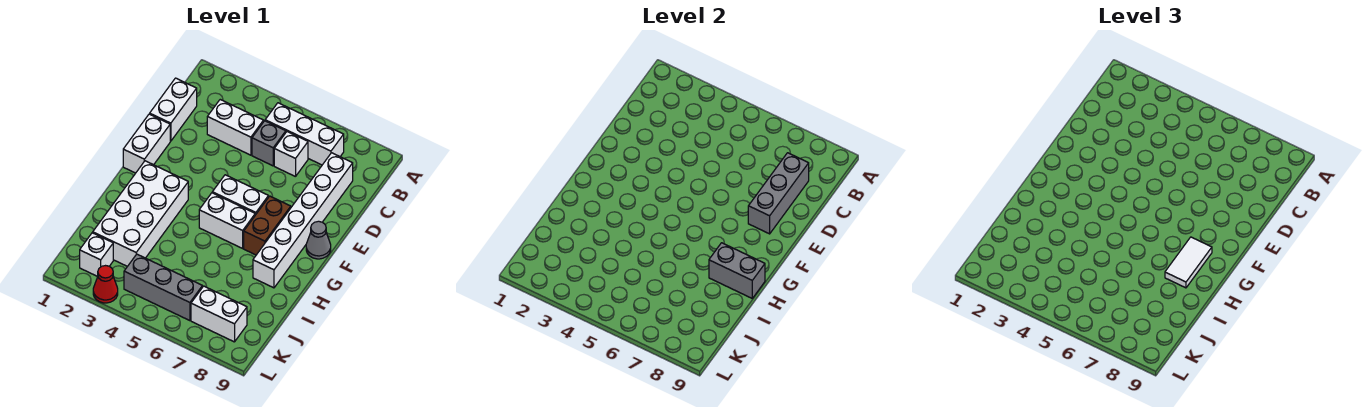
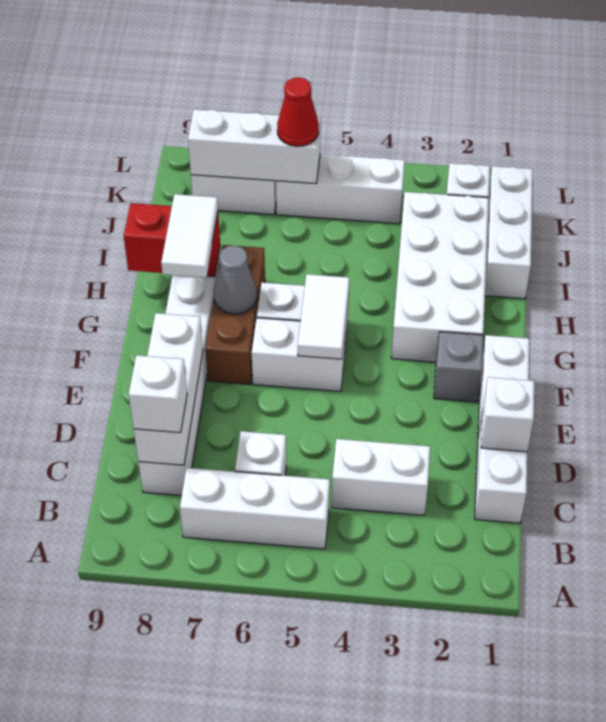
grey 1x1 brick [252,121,286,166] -> grey 1x1 brick moved to [434,332,483,402]
grey 1x3 brick [748,153,809,234] -> white 1x3 brick [134,313,203,465]
none -> white 1x1 brick [129,355,187,433]
none -> white 1x1 brick [481,377,534,452]
none -> white 1x2 tile [298,274,349,359]
brown 1x2 brick [244,196,291,255] -> brown 1x3 brick [206,245,265,384]
grey 1x1 cone [306,221,331,259] -> grey 1x1 cone moved to [214,246,257,314]
grey 1x2 brick [709,243,765,298] -> red 1x2 brick [124,203,220,277]
none -> white 1x3 brick [485,166,533,299]
grey 1x3 brick [124,254,202,321] -> white 1x3 brick [276,154,405,224]
none -> white 1x3 brick [188,109,321,184]
red 1x1 cone [93,266,118,303] -> red 1x1 cone moved to [277,77,319,146]

